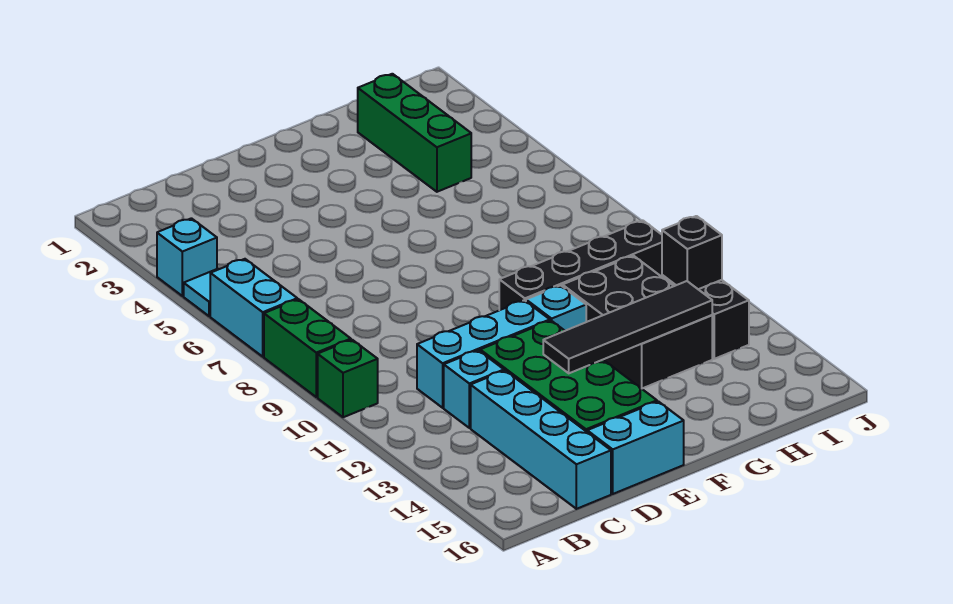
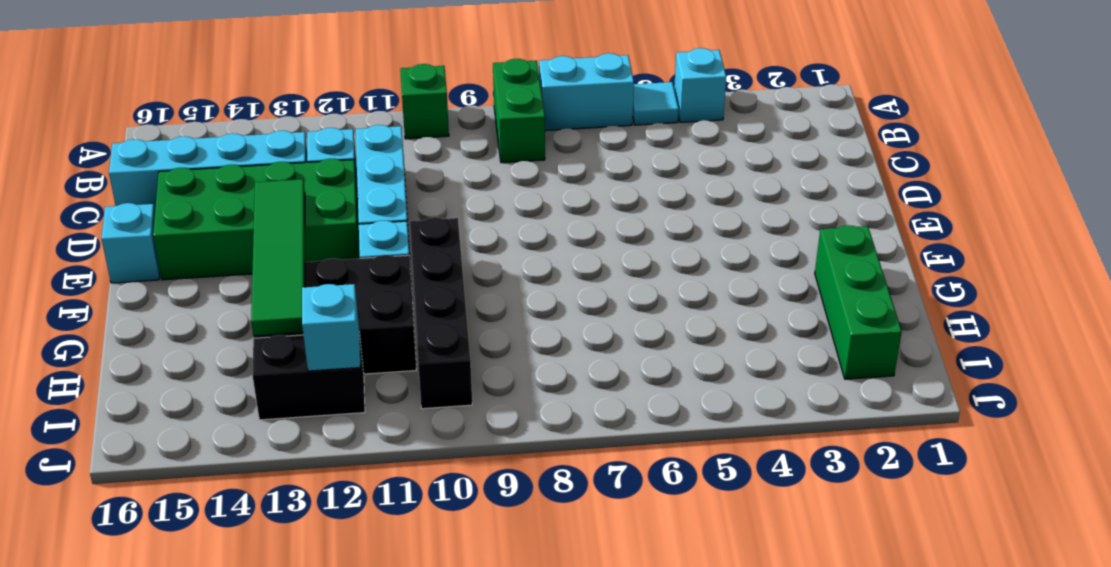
green 1x2 brick [264,299,351,397] -> green 1x2 brick turned to [493,59,545,163]
cyan 1x2 brick [587,401,684,494] -> cyan 1x1 brick [101,203,160,283]
black 1x4 tile [543,281,712,373] -> green 1x4 tile [251,179,305,336]
green 1x3 brick [358,74,471,192] -> green 1x3 brick turned to [815,225,902,379]
black 1x1 brick [662,216,722,289] -> cyan 1x1 brick [302,284,361,371]

